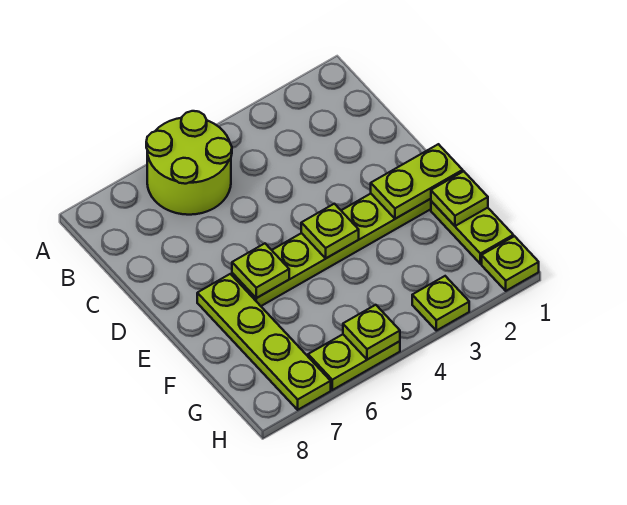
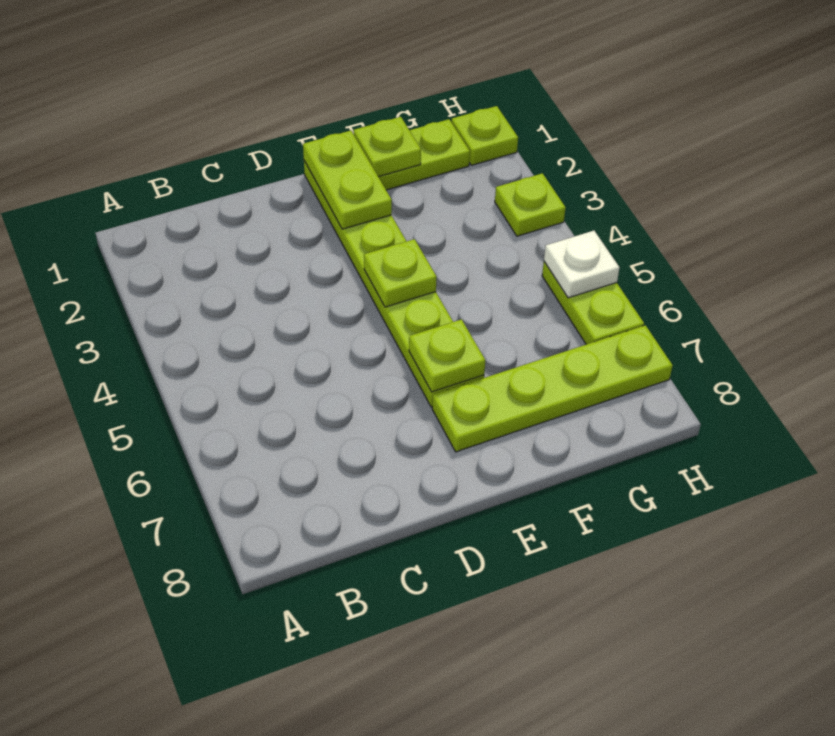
lime 2x2 round brick [146,111,232,215] -> none
lime 1x1 plate [343,305,400,360] -> white 1x1 plate [544,231,619,298]

